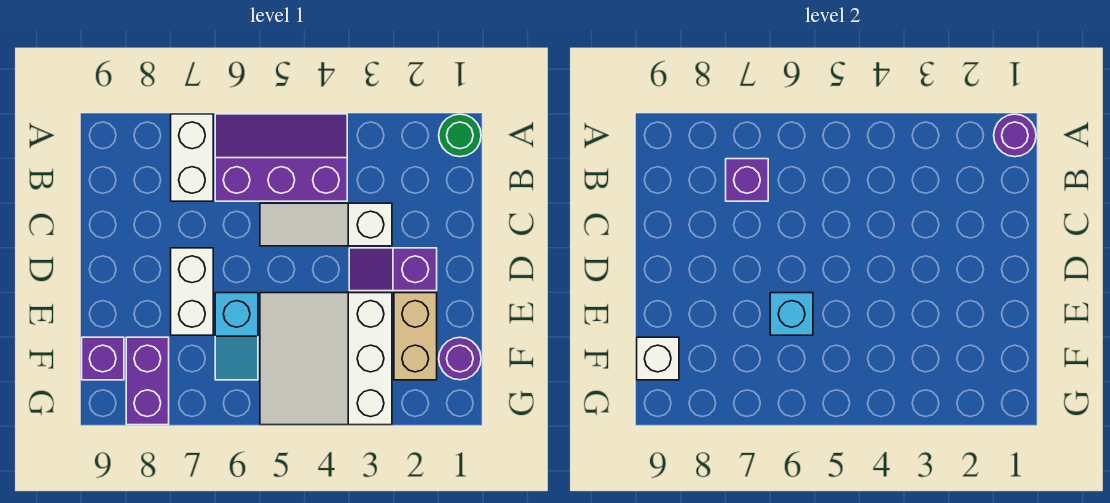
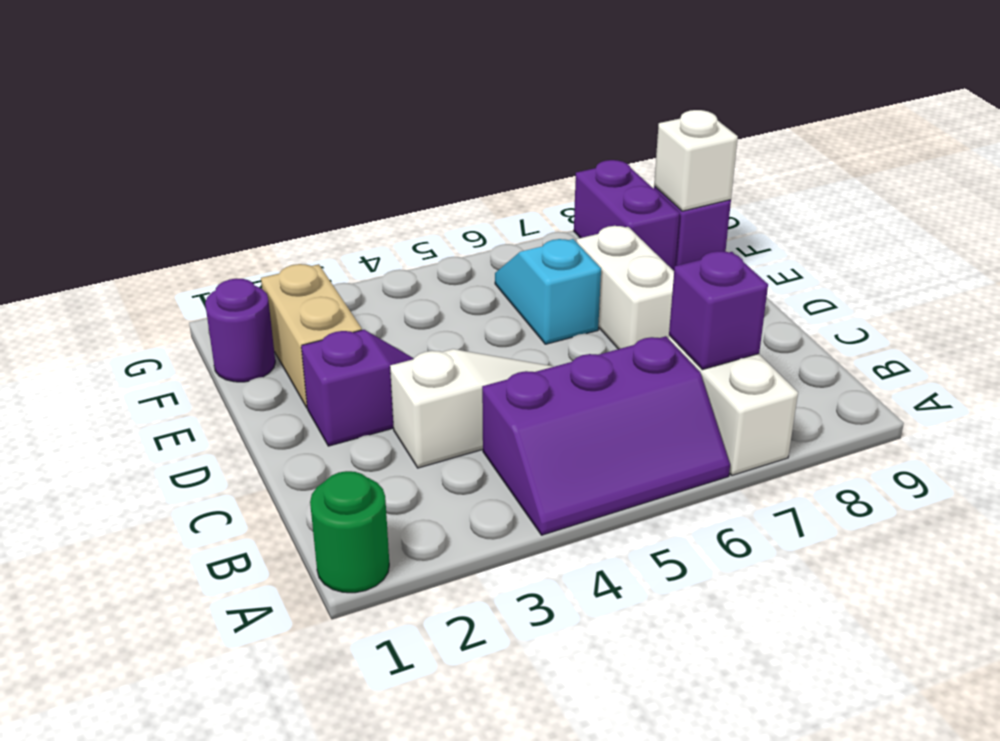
purple 1x1 round brick [994,114,1036,157] -> none
white 3x3 slope [260,293,392,425] -> none
cyan 1x1 brick [770,293,813,335] -> none

